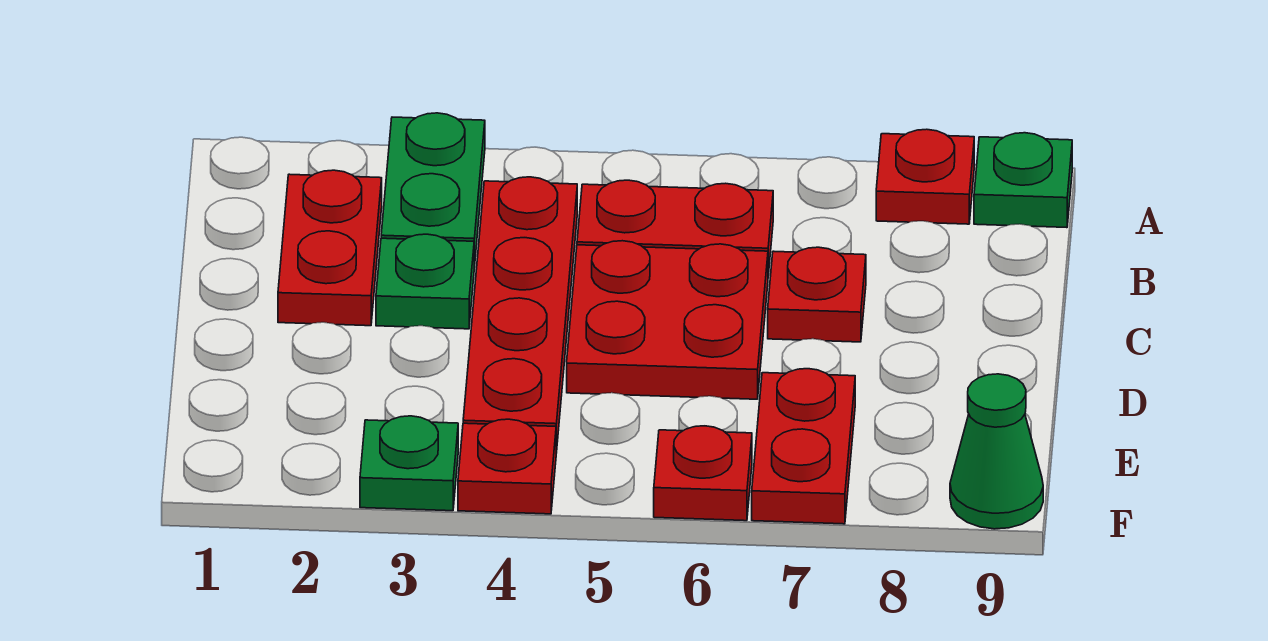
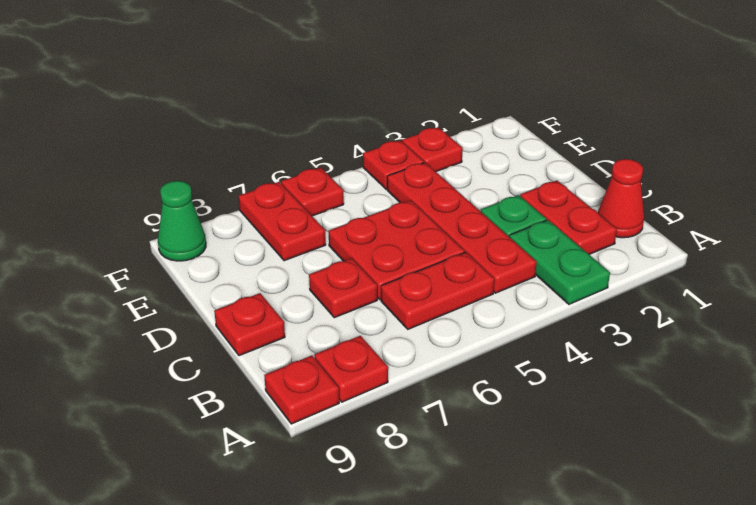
green 1x1 plate [974,133,1072,228] -> red 1x1 plate [264,355,339,424]
none -> red 1x1 cone [598,159,644,238]
none -> red 1x1 plate [214,293,285,356]
green 1x1 plate [360,416,458,511] -> red 1x1 plate [402,127,463,171]

